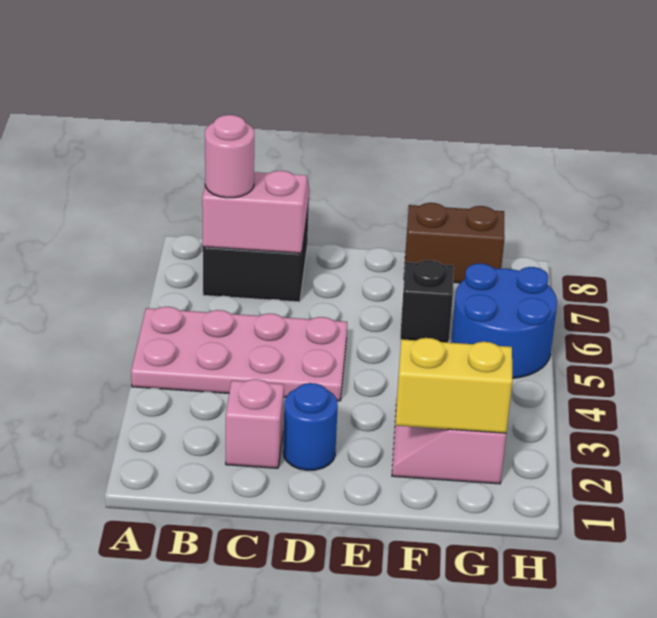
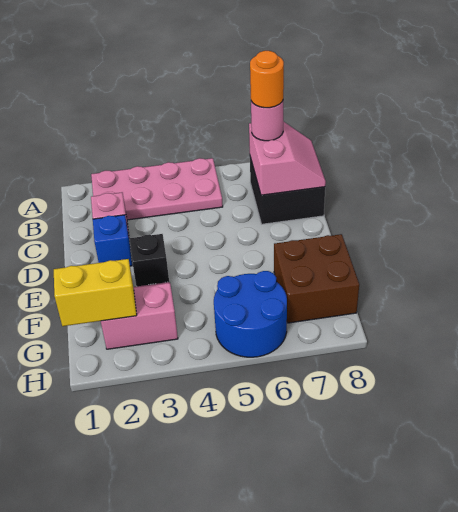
pink 2x4 plate [131,307,347,401] -> pink 2x4 plate turned to [91,158,223,220]
none -> orange 1x1 round brick [250,51,284,108]
blue 1x1 round brick [283,383,338,470] -> blue 1x1 brick [93,215,132,266]
yellow 1x2 brick [395,338,512,433] -> yellow 1x2 brick turned to [54,259,137,326]
black 1x1 brick [400,260,454,342] -> black 1x1 brick moved to [130,234,169,286]
brown 1x2 brick [404,203,505,283] -> brown 2x2 brick [274,234,359,323]

